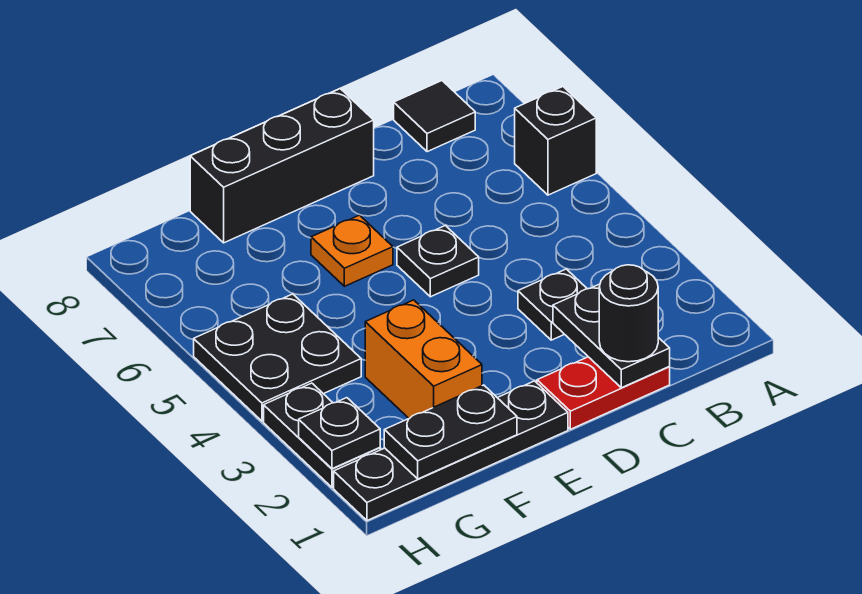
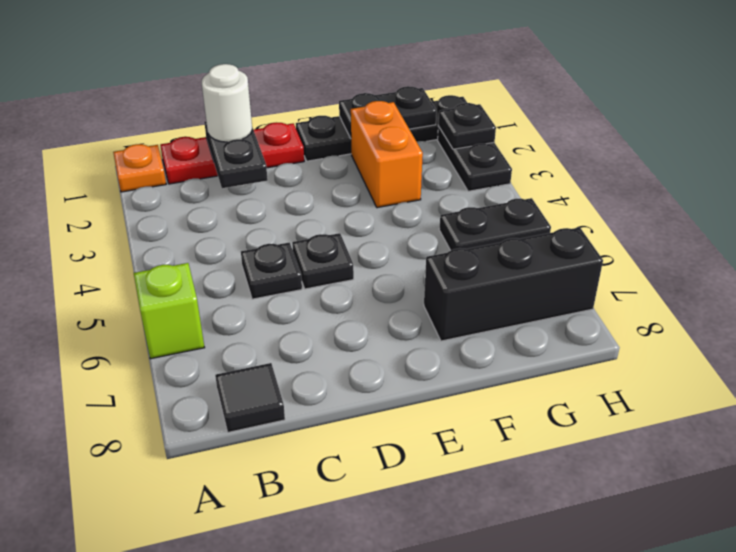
black 1x1 brick [515,87,596,195] -> lime 1x1 brick [134,263,205,359]
red 1x2 plate [537,357,670,429] -> red 1x3 plate [160,122,304,184]
black 1x1 round brick [599,265,658,362] -> white 1x1 round brick [202,64,252,142]
black 1x1 plate [518,269,587,340] -> black 1x1 plate moved to [241,242,302,299]
black 1x3 brick [190,89,374,243] -> black 1x3 brick moved to [424,227,603,341]
orange 1x1 plate [311,215,393,286] -> orange 1x1 plate moved to [113,144,166,192]
black 2x2 plate [194,294,361,421] -> black 1x2 plate [439,198,551,251]

